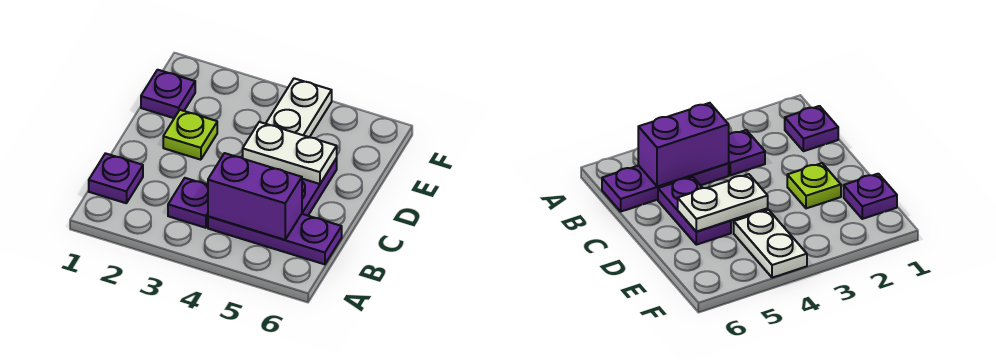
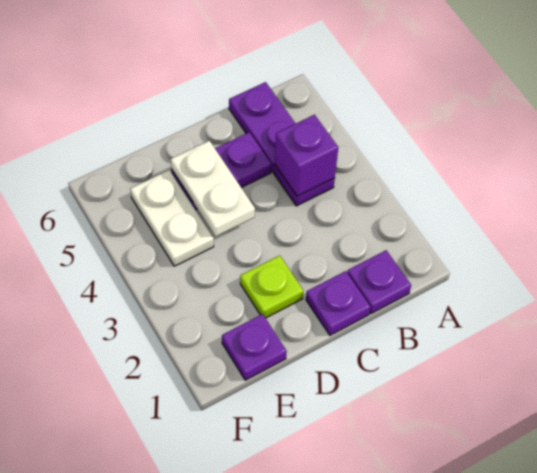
purple 1x1 plate [168,178,208,228] -> purple 1x1 plate moved to [306,271,370,335]
purple 1x2 brick [208,153,302,240] -> purple 1x1 brick [274,115,338,196]
white 1x2 plate [266,78,332,137] -> white 1x2 plate turned to [130,170,214,266]

